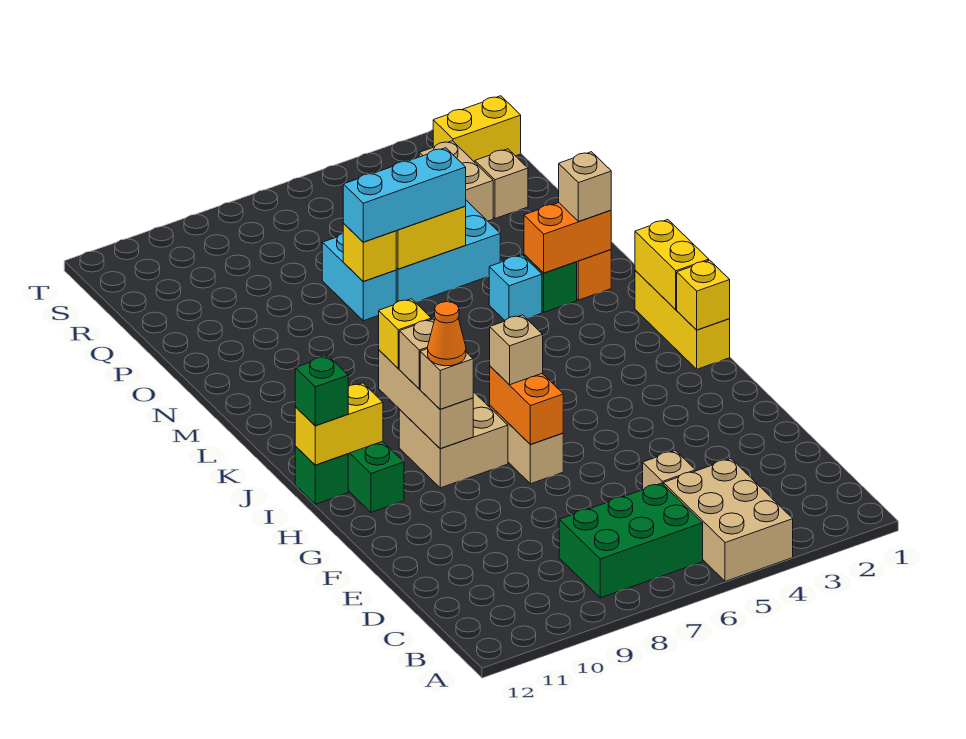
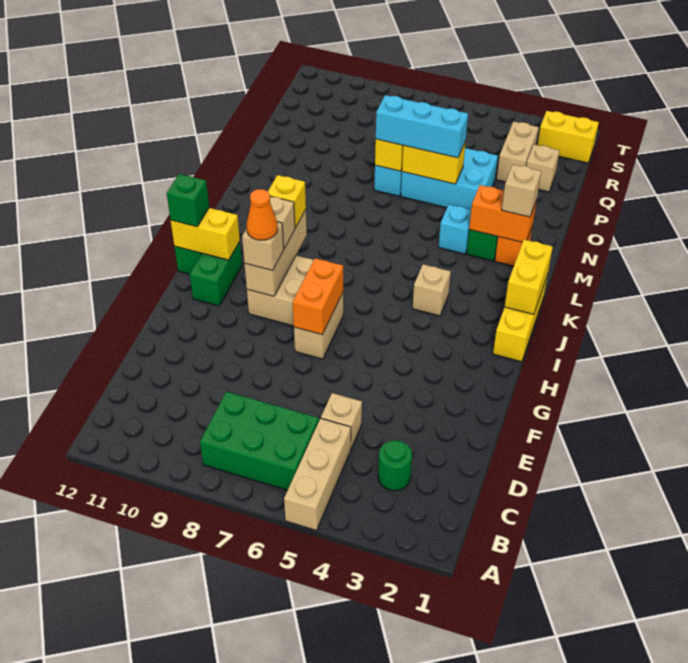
tan 2x3 brick [663,459,793,581] -> tan 1x3 brick [284,418,351,530]
none -> green 1x1 round brick [378,440,412,491]
tan 1x1 brick [490,315,543,385] -> tan 1x1 brick moved to [413,264,451,316]
yellow 1x1 brick [677,260,730,330] -> none

